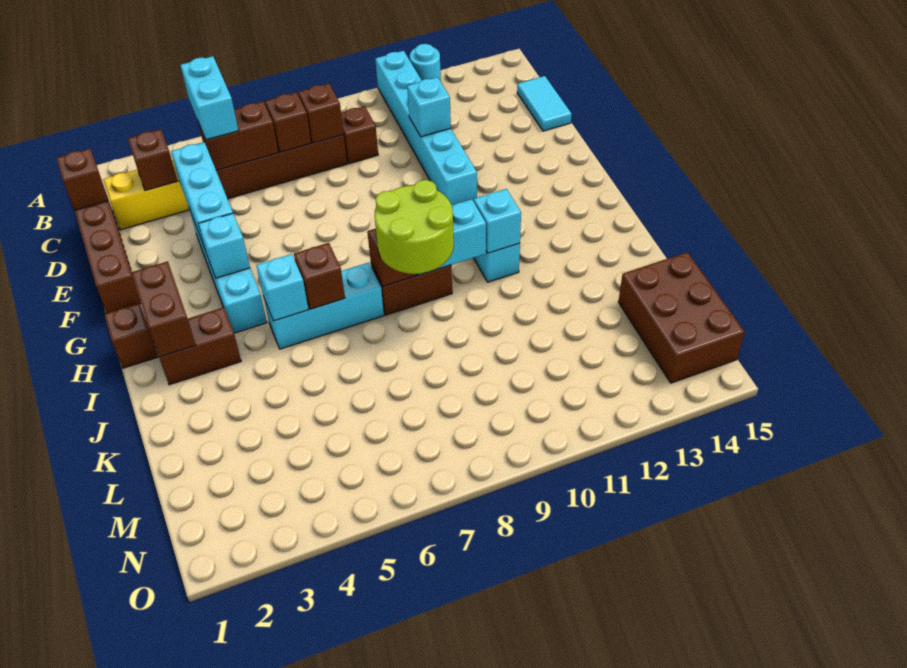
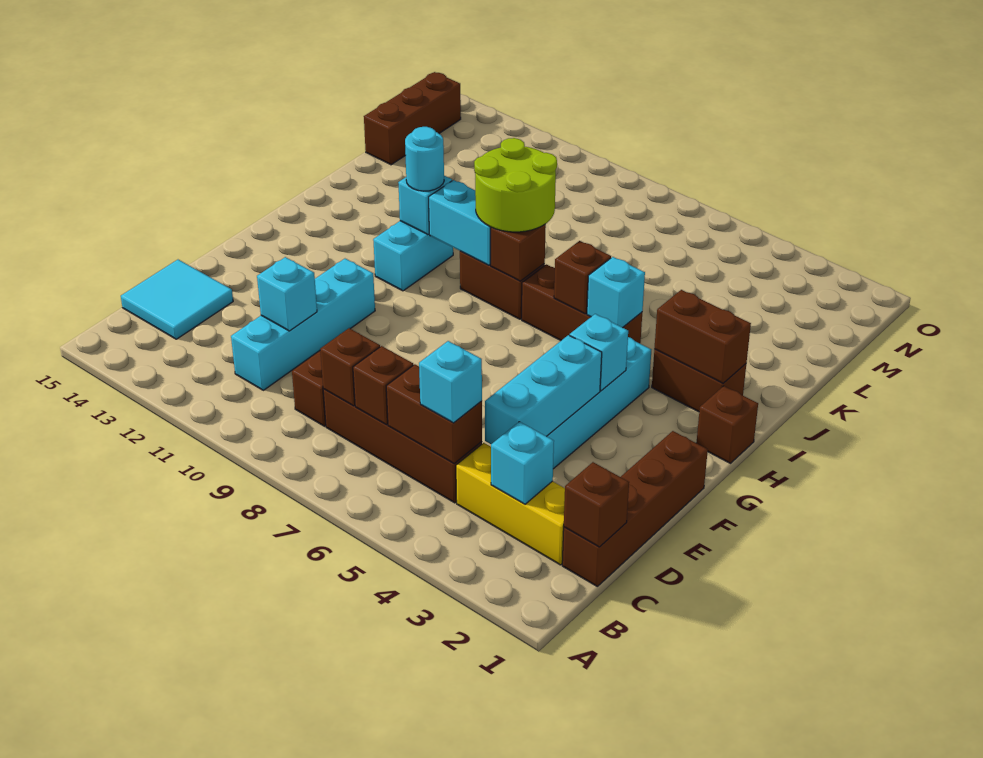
cyan 1x6 brick [375,51,477,205] -> cyan 1x4 brick [231,259,375,390]
cyan 1x1 round brick [410,44,441,81] -> cyan 1x1 round brick moved to [405,127,444,191]
cyan 1x2 brick [180,56,239,140] -> cyan 1x1 brick [419,341,482,423]
brown 1x1 brick [128,129,177,191] -> cyan 1x1 brick [491,422,554,504]
cyan 1x2 tile [517,76,572,131] -> cyan 2x2 tile [121,260,233,339]
brown 1x2 brick [131,261,196,357] -> brown 1x2 brick turned to [654,290,751,383]
cyan 1x3 brick [263,263,384,349] -> brown 1x3 brick [522,264,642,343]
brown 2x3 brick [618,252,745,383] -> brown 1x3 brick [364,72,461,165]

